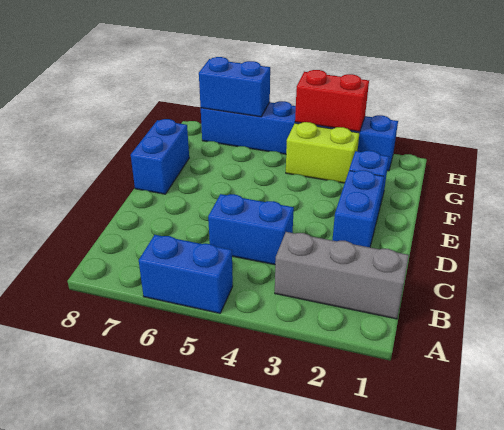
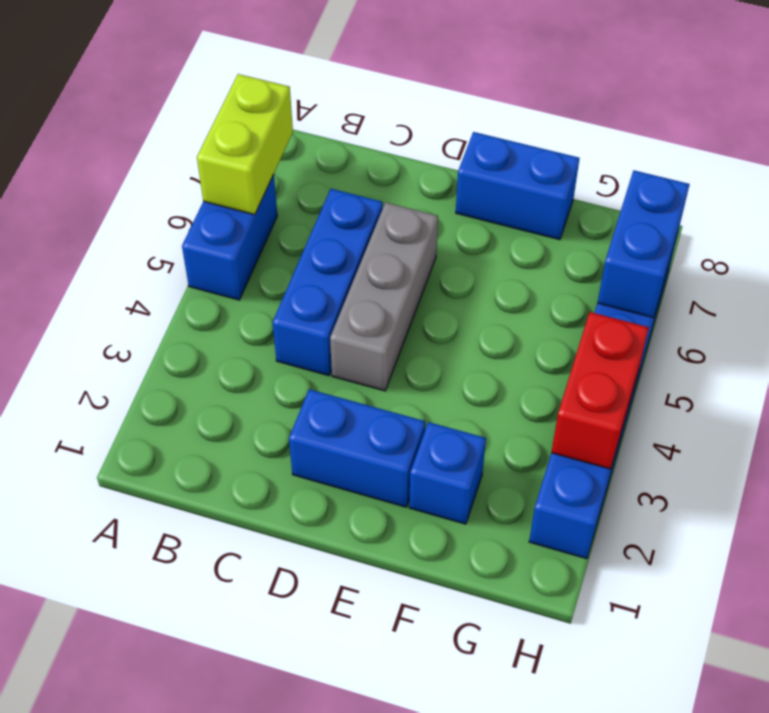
grey 1x3 brick [275,232,409,319] -> grey 1x3 brick moved to [330,202,438,391]
blue 1x2 brick [208,194,294,265] -> blue 1x3 brick [273,189,383,376]
lime 1x2 brick [286,122,359,183] -> lime 1x2 brick moved to [197,74,293,215]

